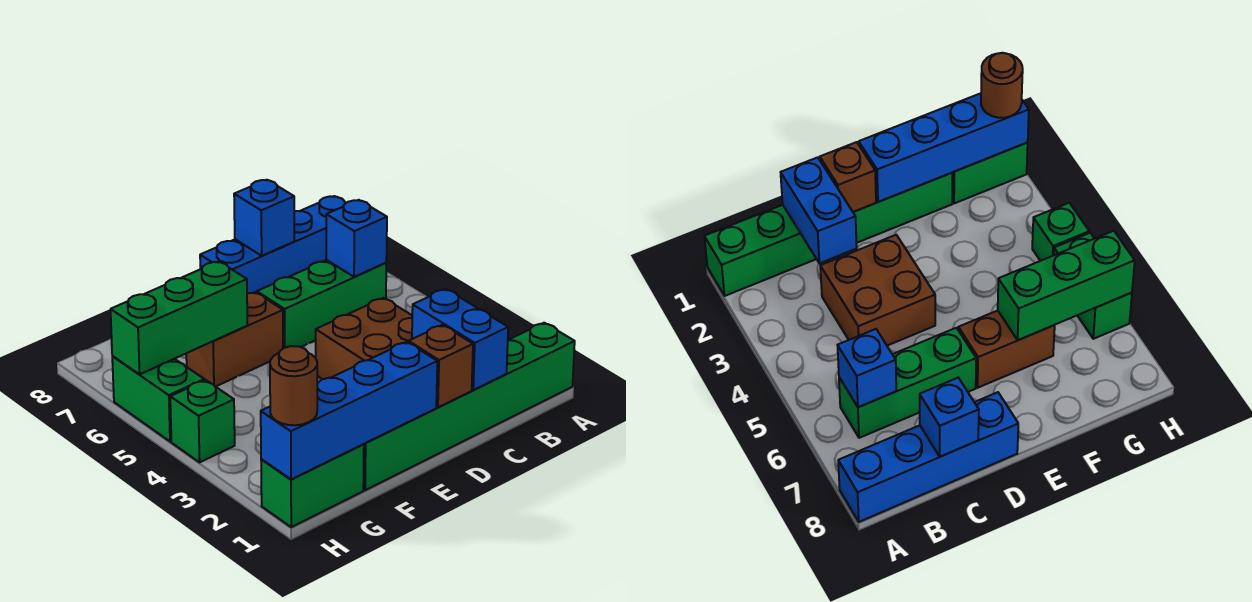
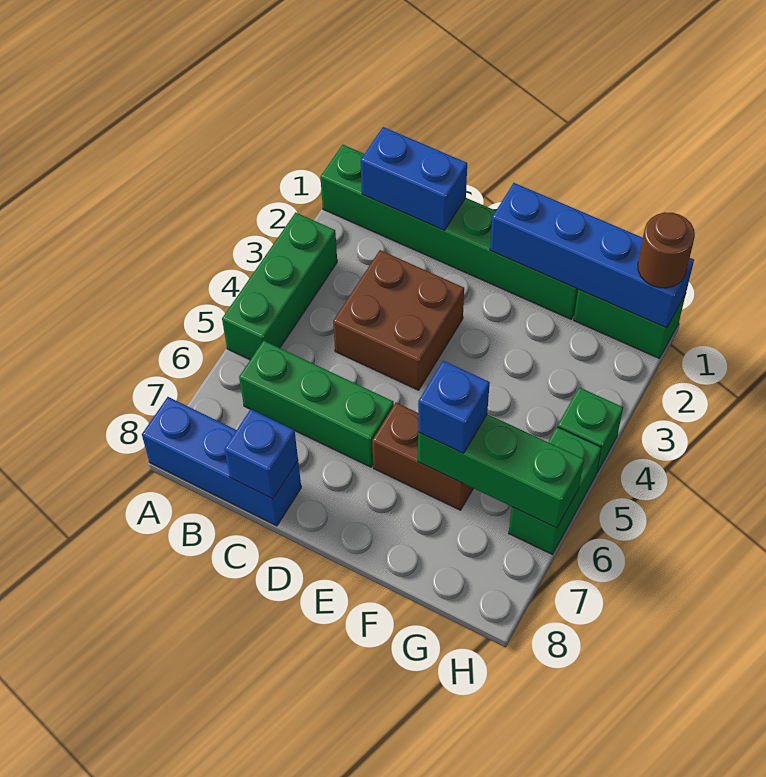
none -> green 1x3 brick [222,212,337,360]
blue 1x4 brick [200,196,346,294] -> blue 1x3 brick [142,397,301,526]
blue 1x1 brick [326,200,387,277] -> blue 1x1 brick moved to [418,361,490,453]
blue 1x2 brick [412,289,508,390] -> blue 1x2 brick turned to [361,127,467,230]
brown 1x1 brick [409,325,473,407] -> none

